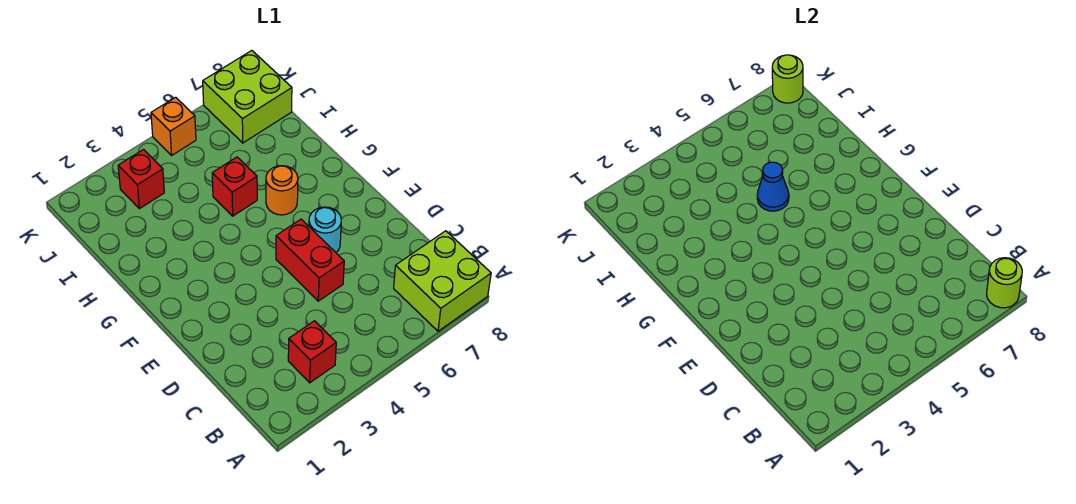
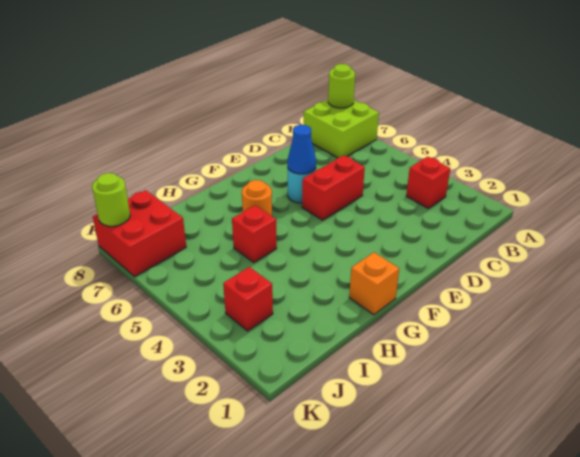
blue 1x1 cone [757,162,789,211] -> blue 1x1 cone moved to [287,125,316,174]
lime 2x2 brick [203,51,292,143] -> red 2x2 brick [93,190,186,277]
orange 1x1 brick [151,97,196,155] -> orange 1x1 brick moved to [349,252,399,315]

